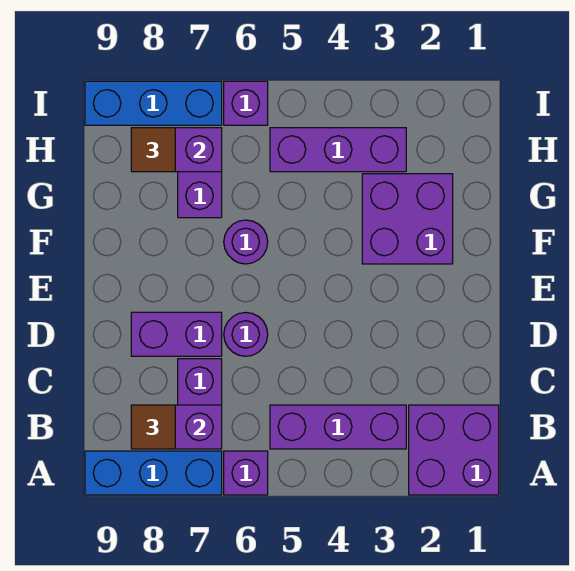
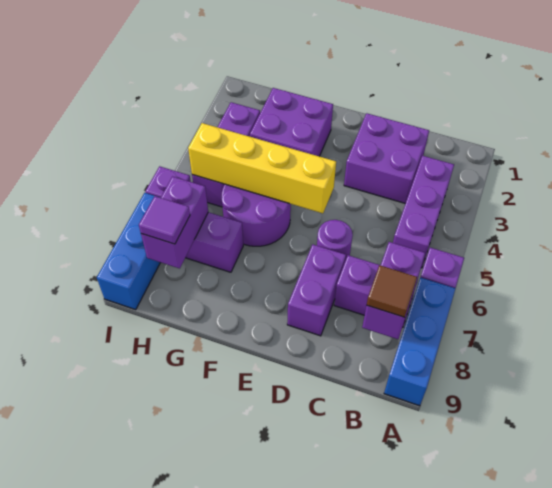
purple 2x2 brick [409,405,499,495] -> purple 2x2 brick moved to [344,113,429,204]
none -> yellow 1x4 brick [188,123,336,213]
purple 1x1 round brick [224,220,268,264] -> purple 2x2 round brick [222,184,291,246]
brown 1x1 tile [131,128,175,172] -> purple 1x1 tile [139,196,190,244]

